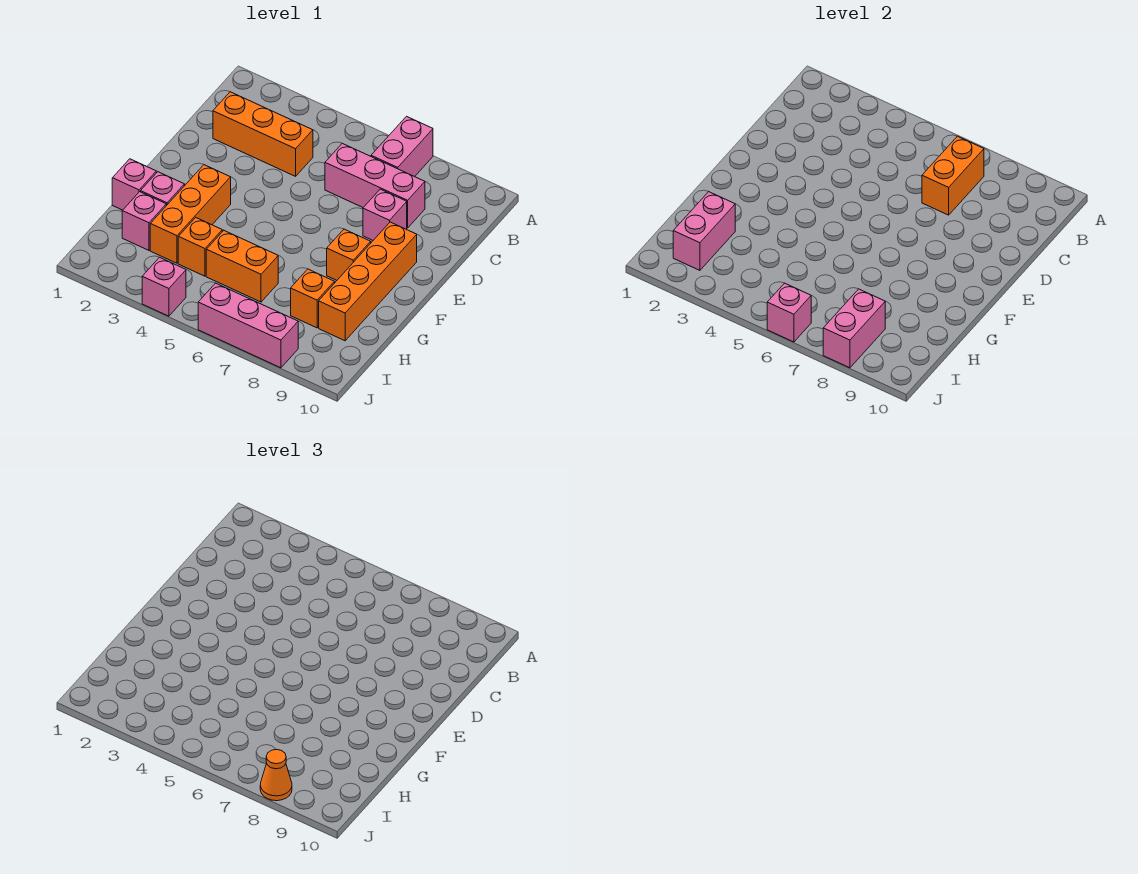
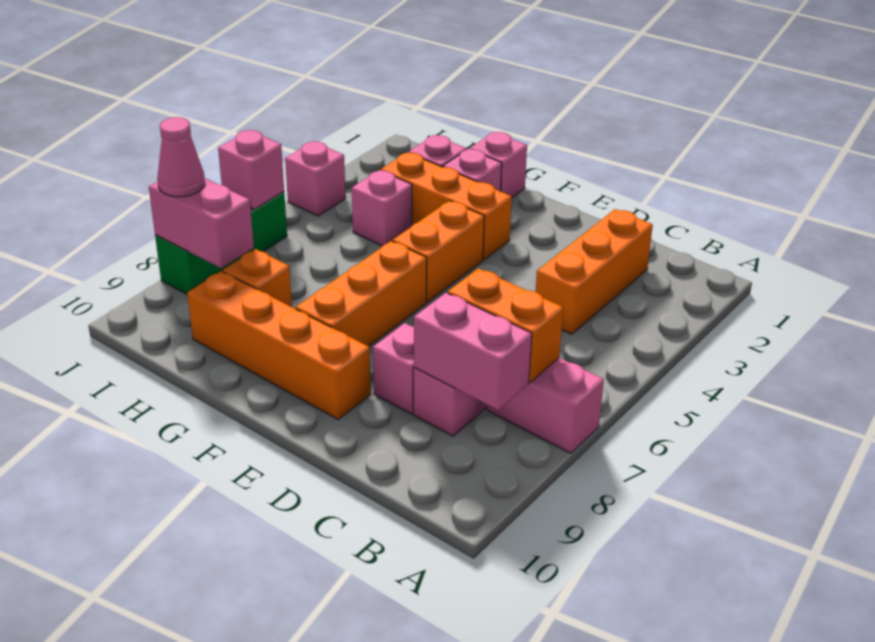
orange 1x1 brick [327,229,371,280] -> orange 1x3 brick [295,241,427,346]
pink 1x2 brick [673,192,735,270] -> pink 1x2 brick moved to [414,293,532,410]
orange 1x1 brick [178,218,222,276] -> pink 1x1 brick [352,170,412,246]
orange 1x2 brick [206,231,278,302] -> orange 1x2 brick moved to [393,201,484,302]
pink 1x3 brick [198,283,298,368] -> green 1x3 brick [155,192,287,294]
orange 1x1 cone [260,750,292,801] -> pink 1x1 cone [157,117,205,197]

